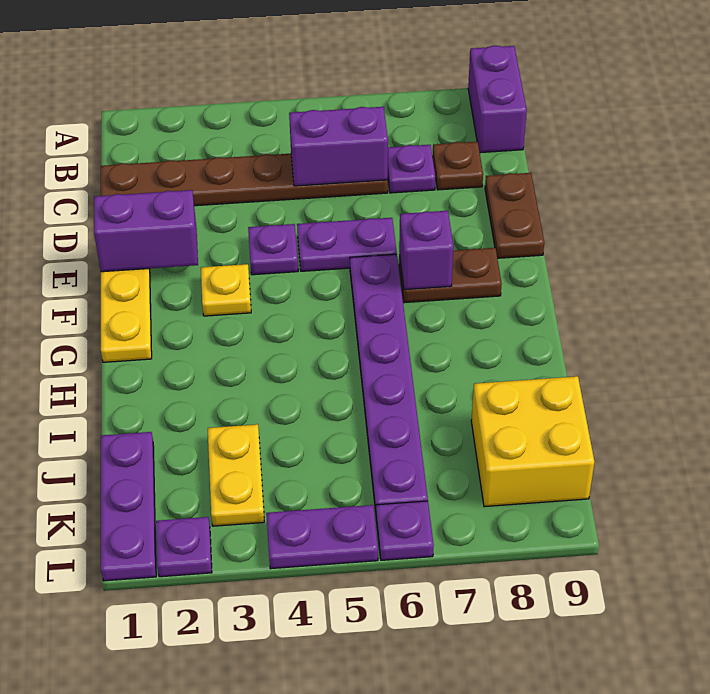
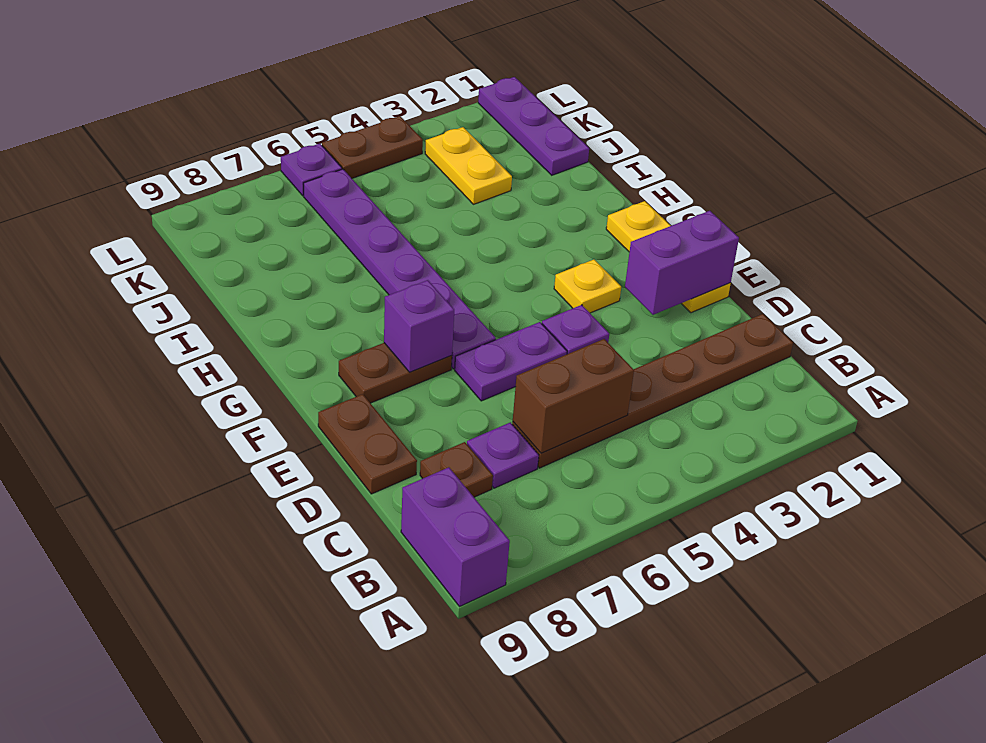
purple 1x2 brick [289,107,388,186] -> brown 1x2 brick [513,339,634,453]
yellow 2x2 brick [471,376,595,507] -> none
purple 1x1 plate [156,517,212,577] -> none
purple 1x2 plate [266,505,378,569] -> brown 1x2 plate [322,116,423,178]

